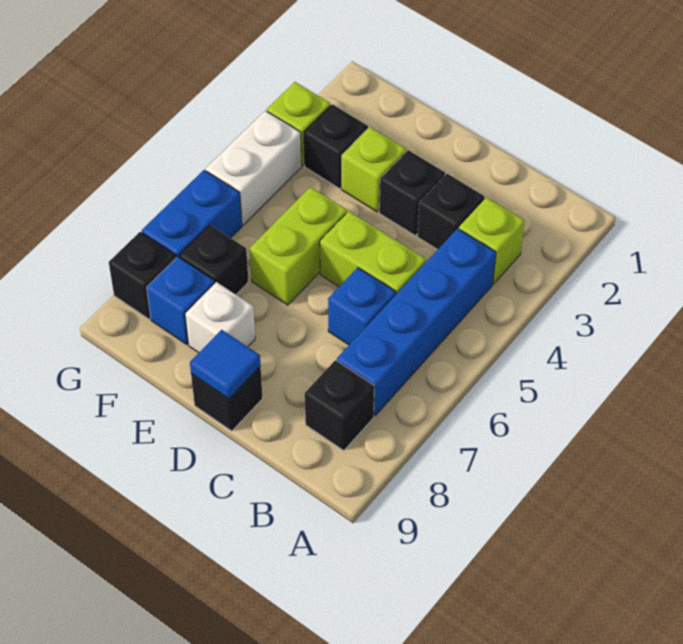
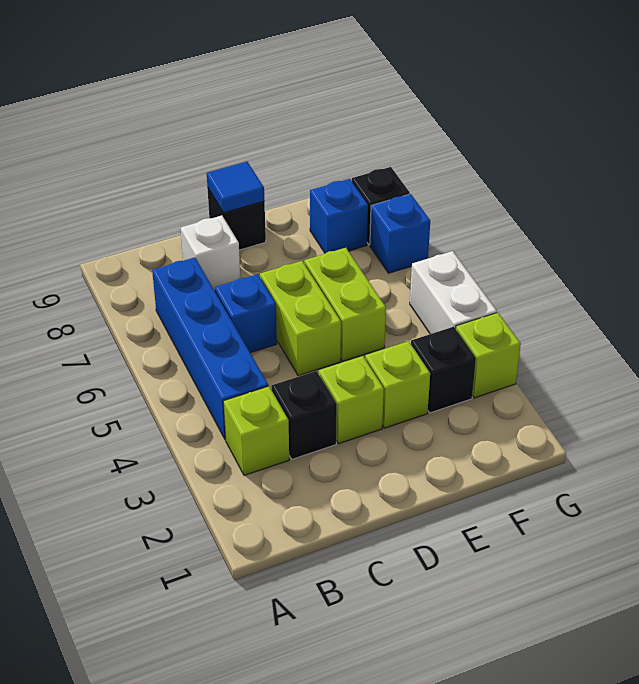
black 1x1 brick [305,360,374,451] -> none
lime 1x2 brick [320,211,426,294] -> lime 1x2 brick turned to [260,261,341,376]
black 1x1 brick [379,150,445,236] -> lime 1x1 brick [319,356,384,444]
white 1x1 brick [185,282,255,353] -> white 1x1 brick moved to [181,216,240,291]
black 1x1 brick [179,225,249,294] -> none
blue 1x2 brick [142,170,242,258] -> blue 1x1 brick [370,194,430,273]

